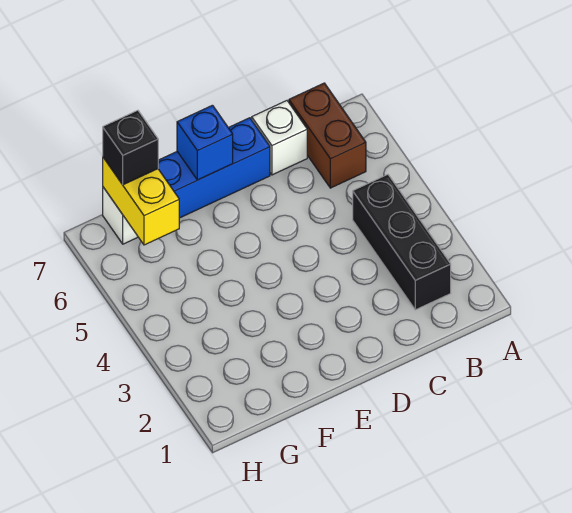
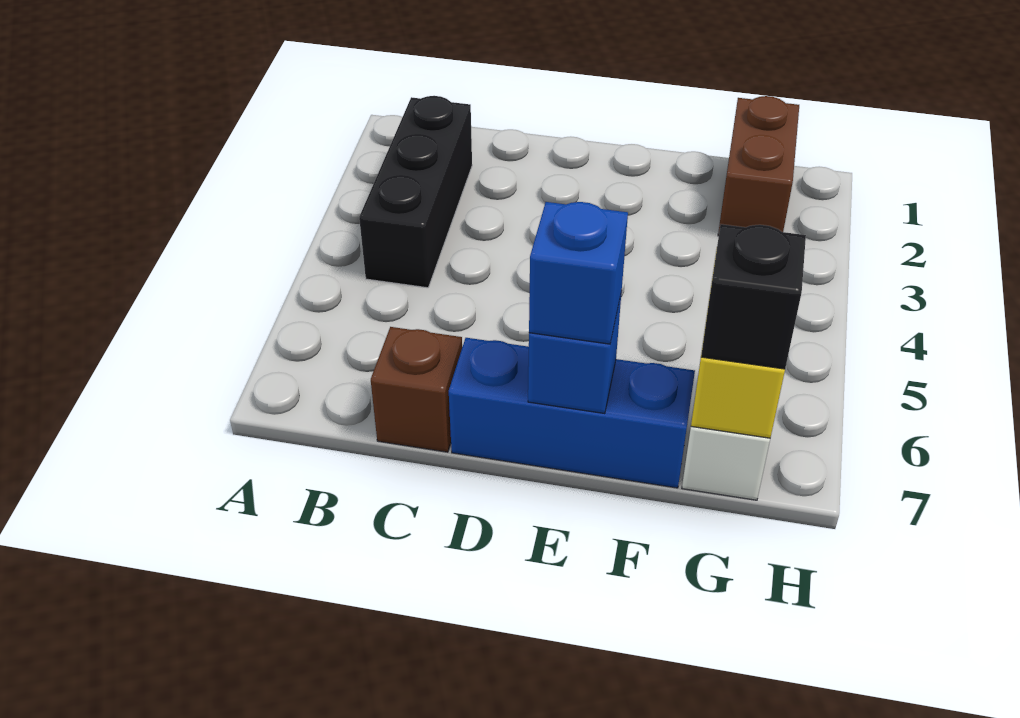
brown 1x2 brick [289,83,366,188] -> brown 1x2 brick moved to [718,96,799,236]
white 1x1 brick [252,101,307,175] -> brown 1x1 brick [371,327,462,452]
none -> blue 1x1 brick [529,202,628,344]

